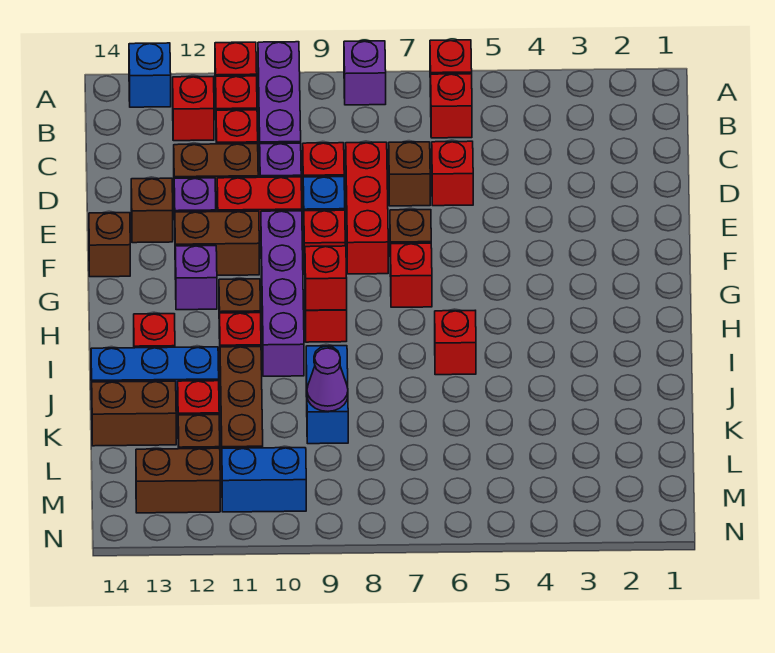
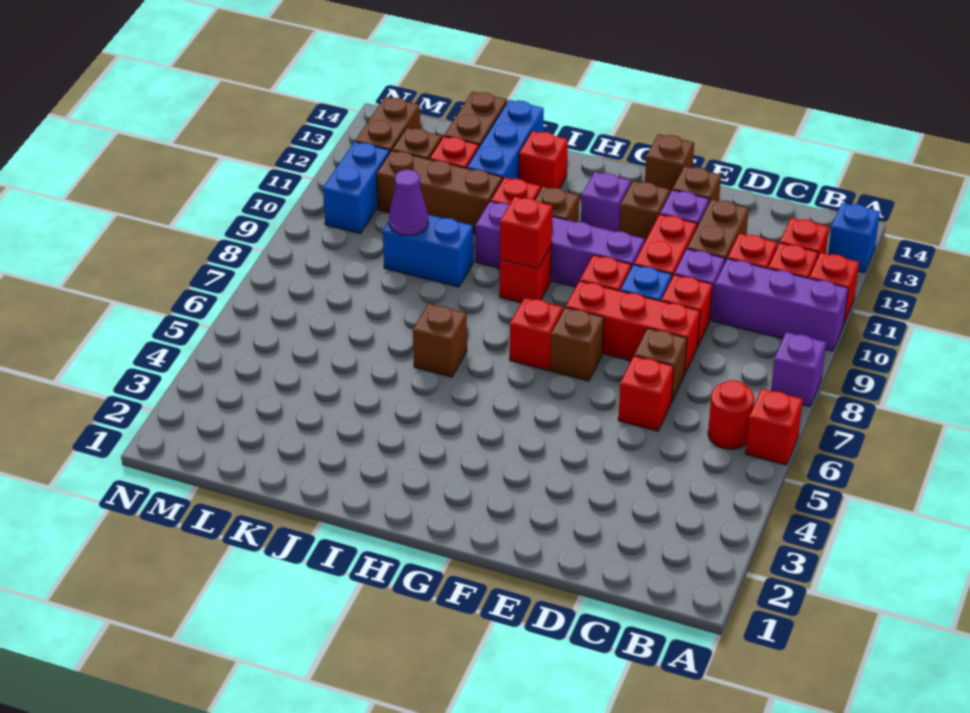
red 1x1 brick [431,74,472,138] -> red 1x1 round brick [708,380,754,449]
brown 1x2 brick [175,211,259,275] -> brown 1x1 brick [619,181,670,243]
red 1x1 brick [435,311,476,375] -> brown 1x1 brick [413,304,467,377]

